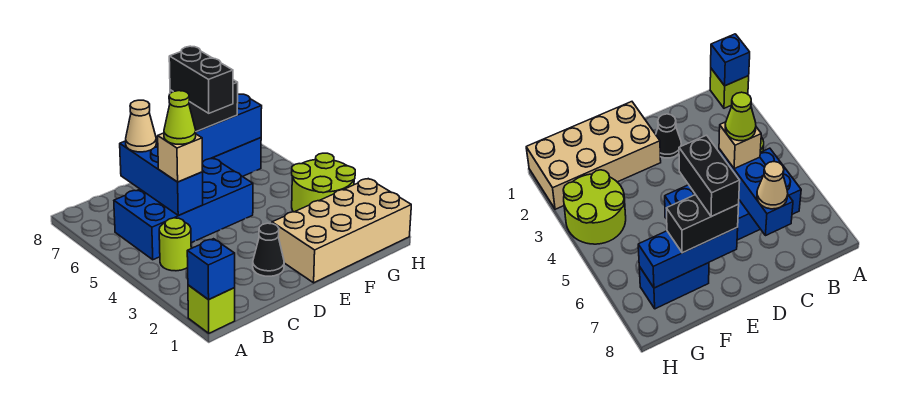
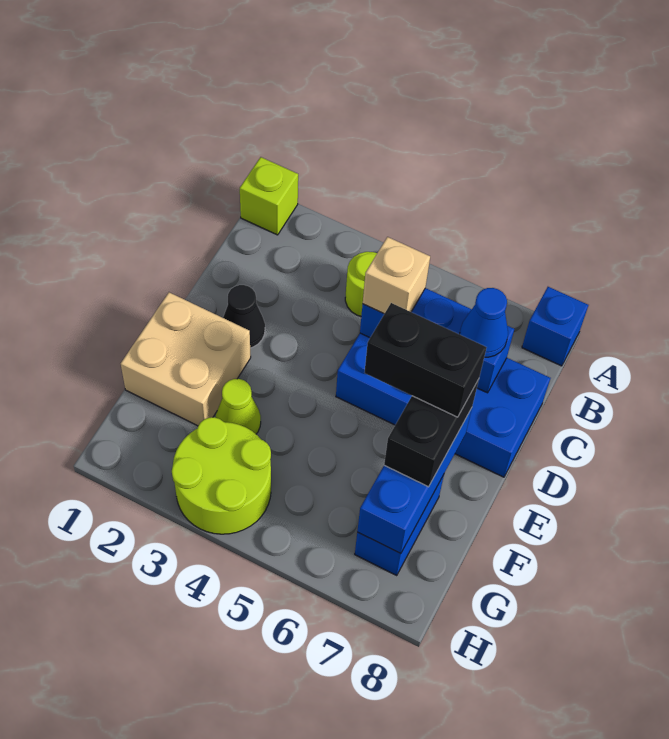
blue 1x1 brick [187,239,235,300] -> blue 1x1 brick moved to [522,287,588,366]
blue 2x4 brick [114,159,253,260] -> blue 2x4 brick turned to [336,333,550,477]
lime 1x1 cone [164,91,196,144] -> lime 1x1 cone moved to [216,379,261,434]
tan 1x1 cone [126,100,156,152] -> blue 1x1 cone [460,288,508,357]
tan 2x4 brick [272,179,411,283] -> tan 2x2 brick [121,292,251,426]

